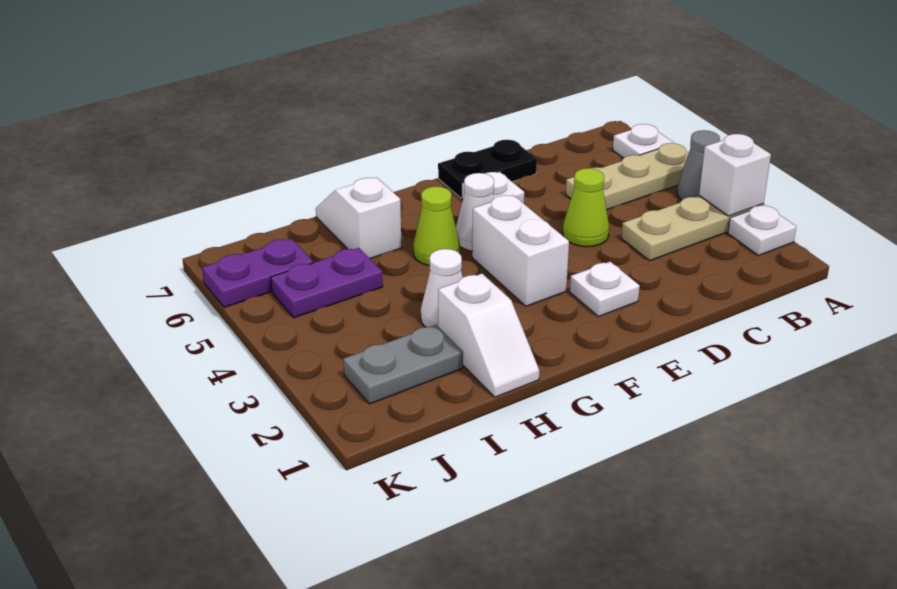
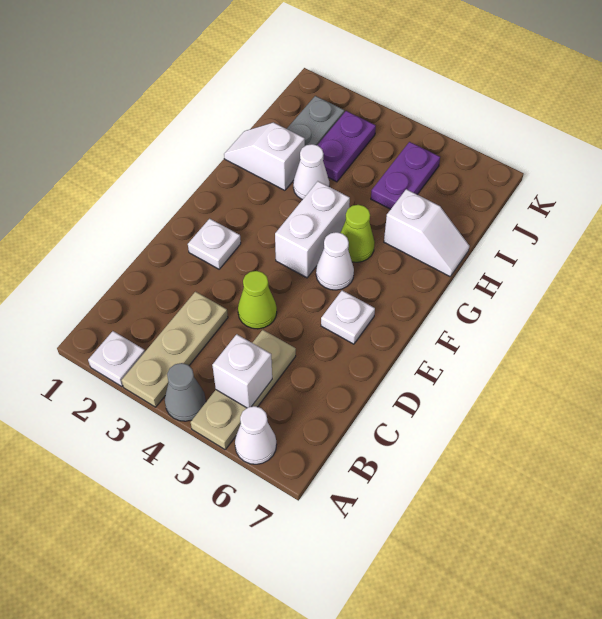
white 1x1 brick [699,134,771,216] -> white 1x1 brick moved to [212,334,272,408]
white 1x1 plate [613,124,674,158] -> white 1x1 cone [235,406,276,464]
black 1x2 plate [438,140,537,198] -> none
white 1x2 brick [472,195,569,306] -> white 1x2 brick turned to [275,181,350,278]
purple 1x2 plate [202,239,313,307] -> purple 1x2 plate moved to [317,111,376,182]

